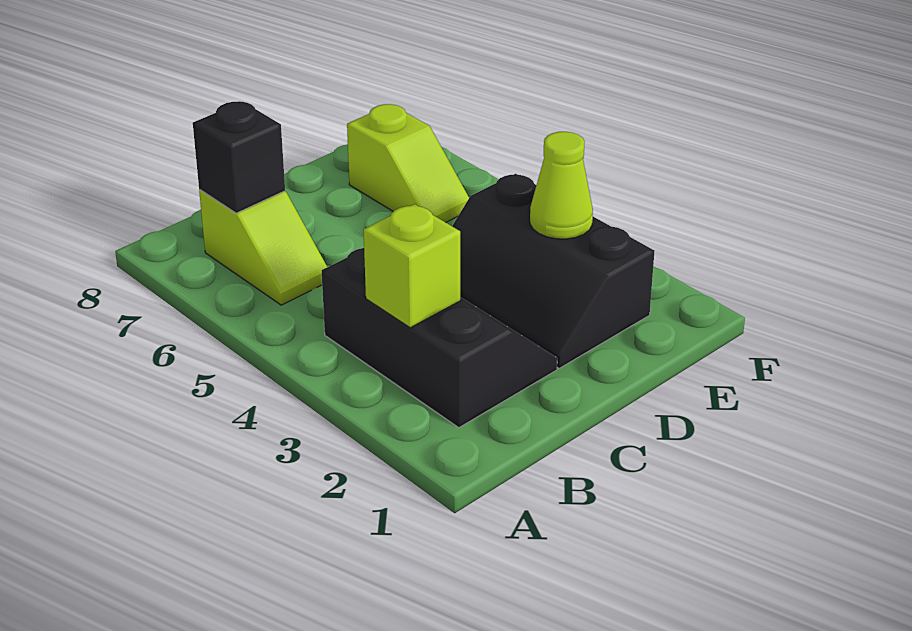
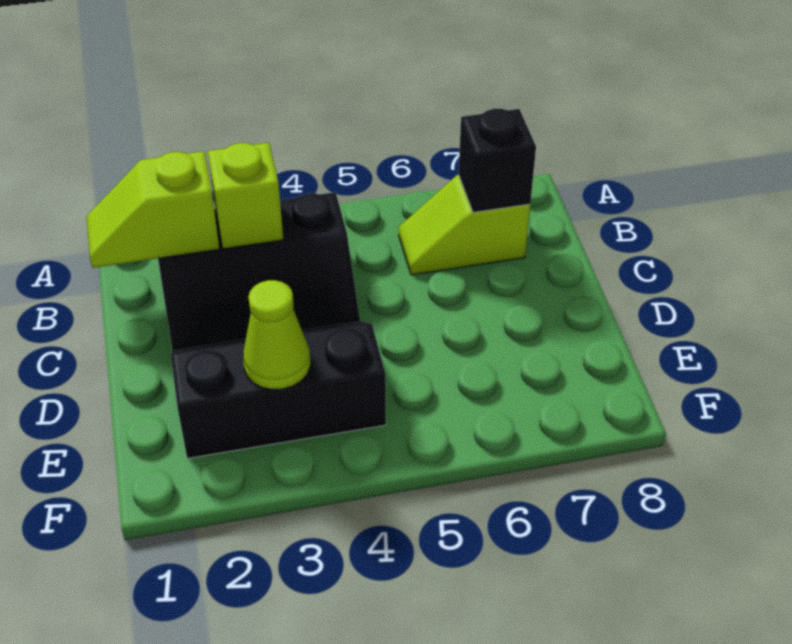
lime 1x2 slope [347,104,469,222] -> lime 1x2 slope moved to [87,151,219,268]

